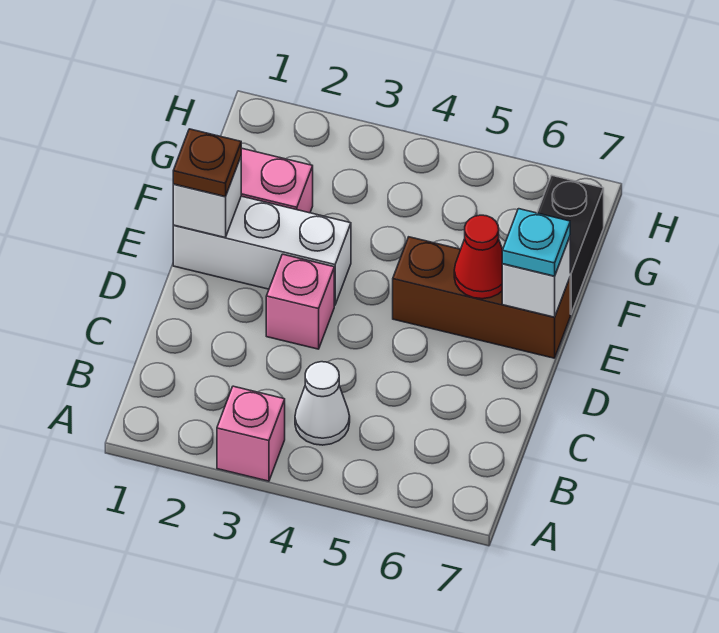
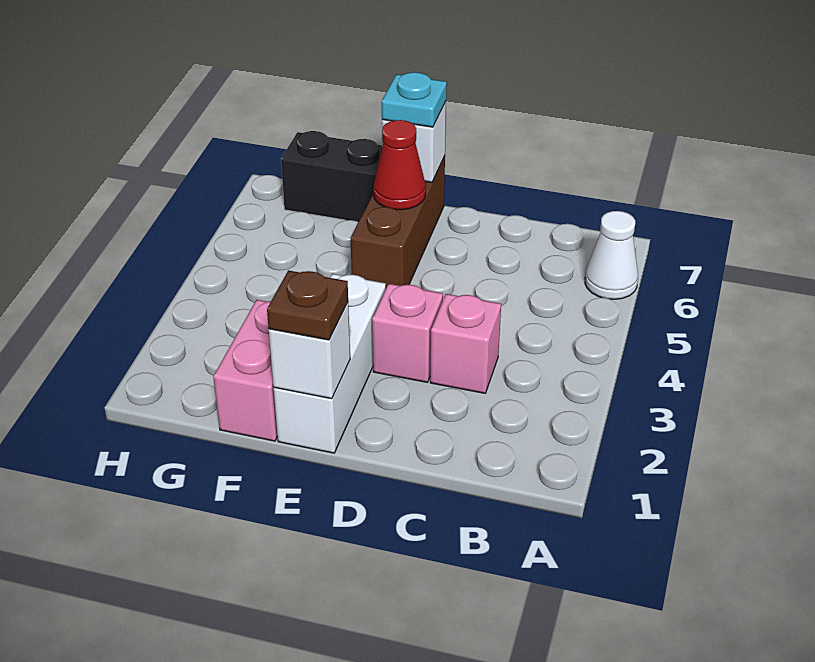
pink 1x1 brick [217,386,285,481] -> pink 1x1 brick moved to [430,294,501,393]
white 1x1 cone [295,362,350,445] -> white 1x1 cone moved to [585,211,638,299]

